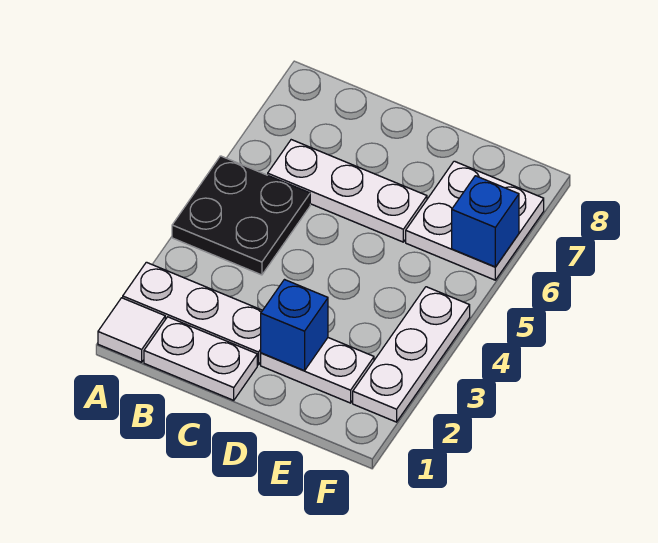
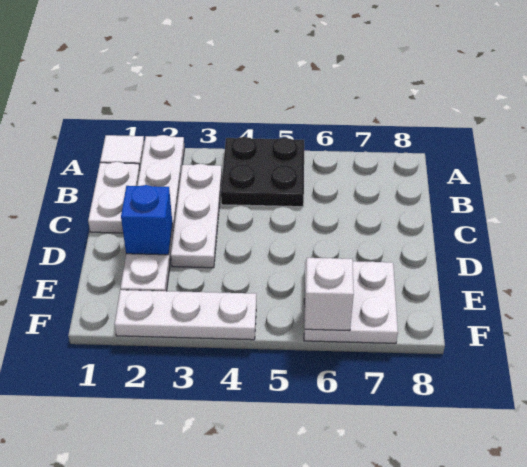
white 1x3 plate [268,140,427,242] -> white 1x3 plate moved to [171,164,222,268]
blue 1x1 brick [452,176,519,267] -> white 1x1 brick [305,258,354,331]

